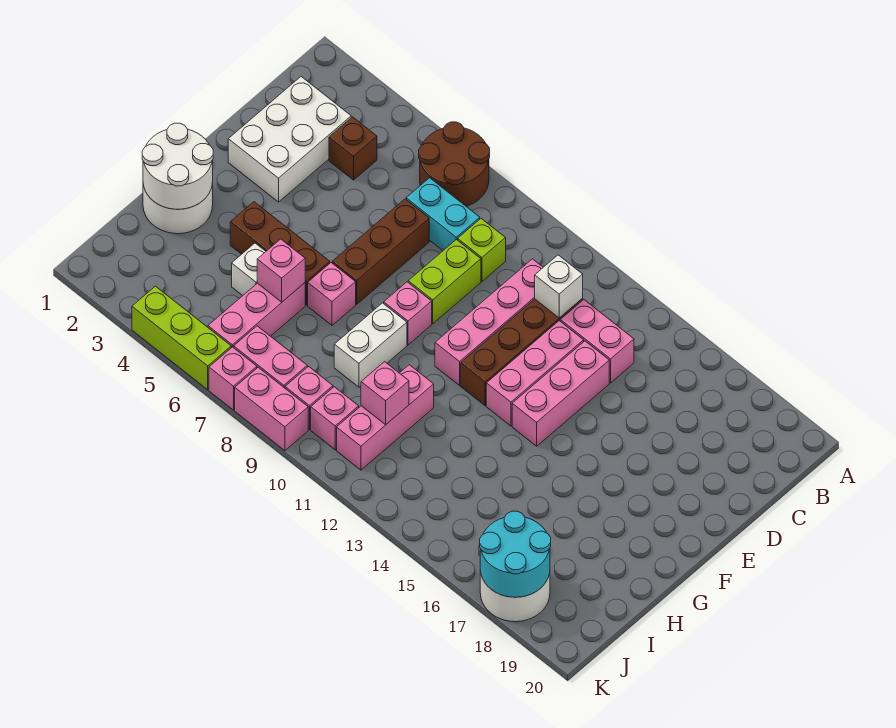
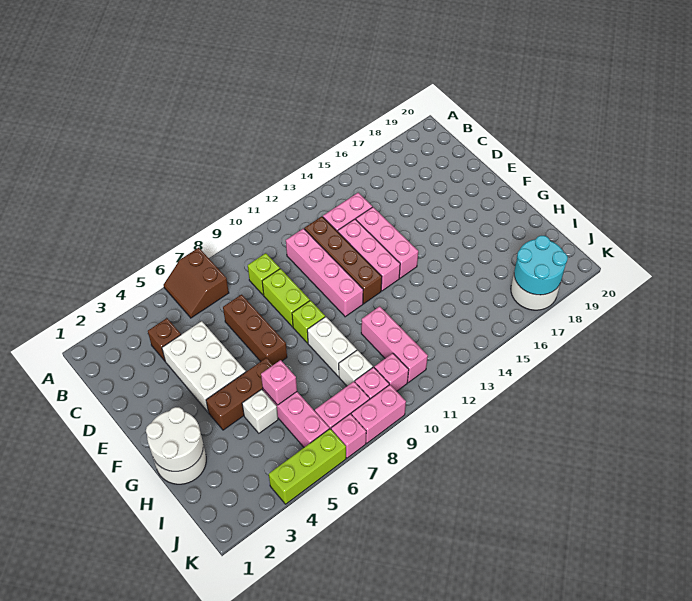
brown 2x2 round brick [419,122,490,206] -> brown 2x2 slope [164,248,229,318]
white 2x3 brick [228,77,351,202] -> white 2x3 brick moved to [162,321,246,412]
cyan 1x2 brick [406,178,480,250] -> none
white 1x1 brick [535,255,583,318] -> white 1x1 brick moved to [339,350,373,386]
pink 1x1 brick [384,282,432,345] -> lime 1x1 brick [292,300,325,343]
pink 1x1 brick [308,263,356,325] -> none
pink 1x1 brick [361,362,409,425] -> none

